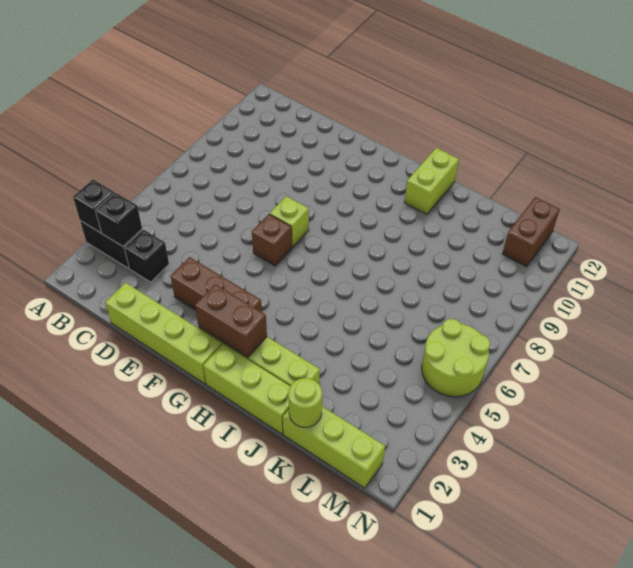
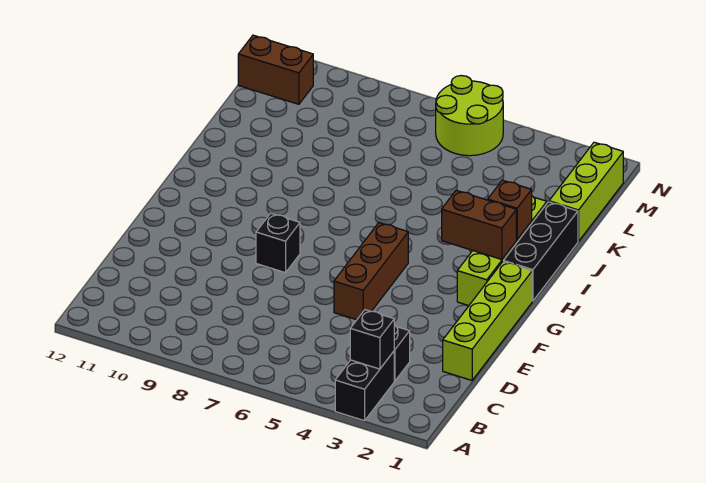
black 1x1 brick [73,180,115,233] -> black 1x1 brick moved to [256,213,300,273]
brown 1x3 brick [171,257,262,312] -> brown 1x3 brick moved to [334,223,408,320]
brown 1x1 brick [252,214,292,266] -> brown 1x1 brick moved to [488,180,532,240]
lime 1x1 brick [270,196,309,247] -> none
brown 1x2 brick [195,284,267,357] -> brown 1x2 brick turned to [442,190,516,260]
lime 1x3 brick [203,344,290,434] -> black 1x3 brick [504,202,578,301]
lime 1x2 brick [404,148,459,214] -> none
lime 1x1 round brick [289,378,322,427] -> none

